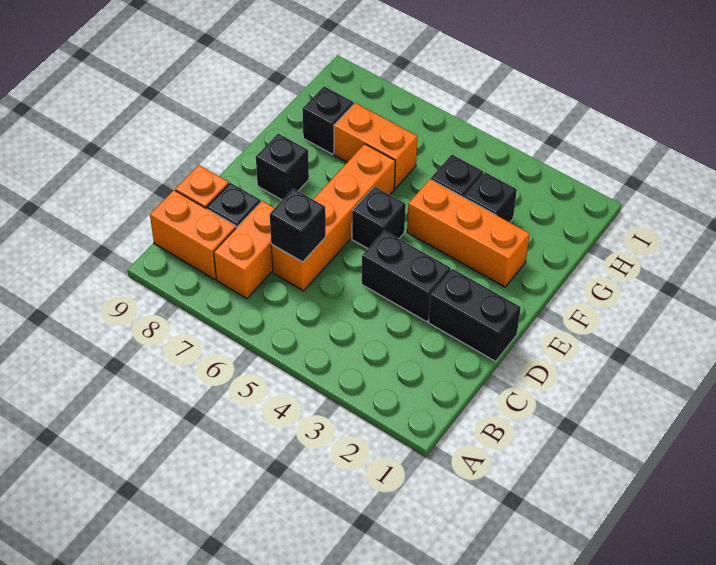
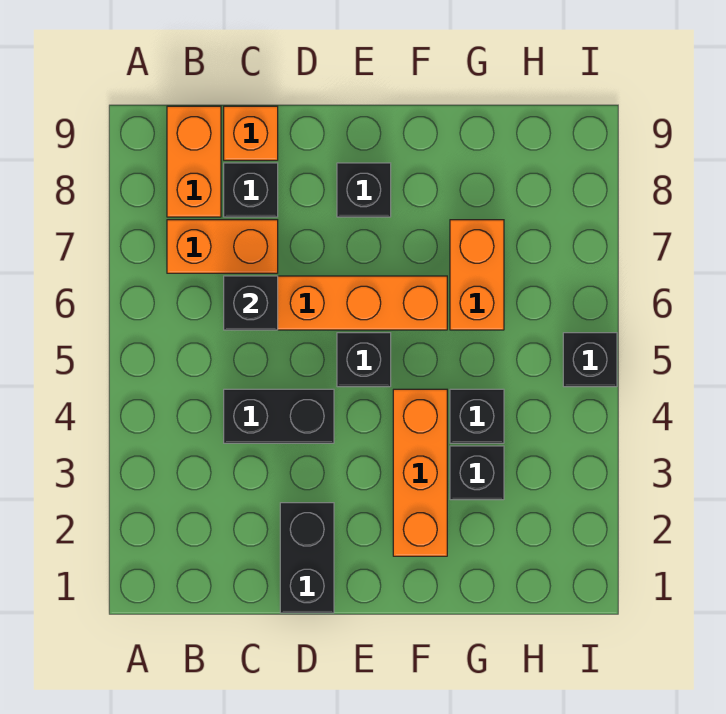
black 1x2 brick [362,231,451,322] -> black 1x2 brick turned to [224,389,334,443]
black 1x1 brick [302,86,354,154] -> black 1x1 brick moved to [563,333,617,387]

